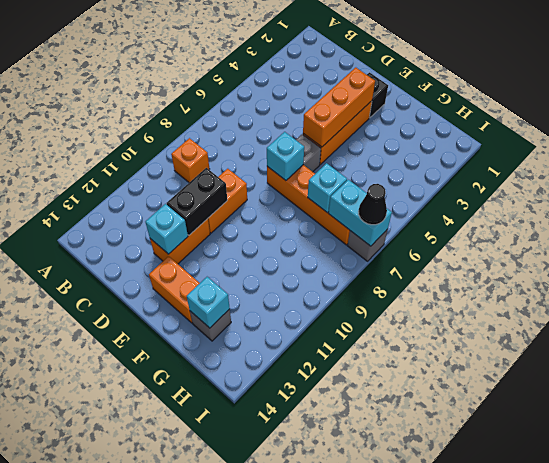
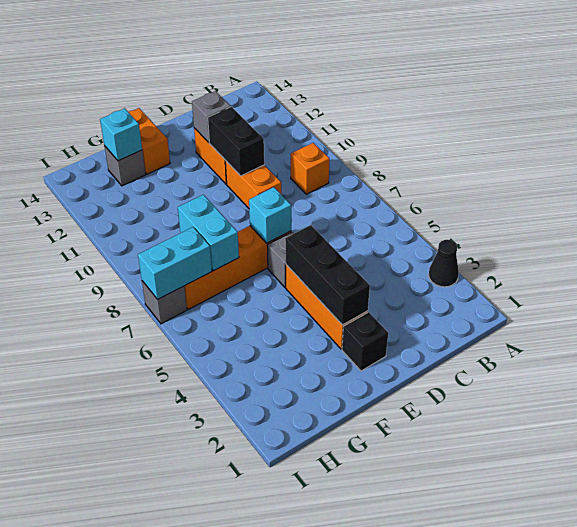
cyan 1x1 brick [145,204,188,254] -> grey 1x1 brick [192,91,231,142]
orange 1x3 brick [303,68,375,147] -> black 1x3 brick [285,225,370,325]
orange 1x2 brick [149,256,200,323] -> orange 1x2 brick turned to [129,108,170,174]
cyan 1x1 brick [308,163,347,213] -> cyan 1x2 brick [178,195,239,271]
black 1x1 cone [358,184,387,225] -> black 1x1 cone moved to [429,240,459,287]

